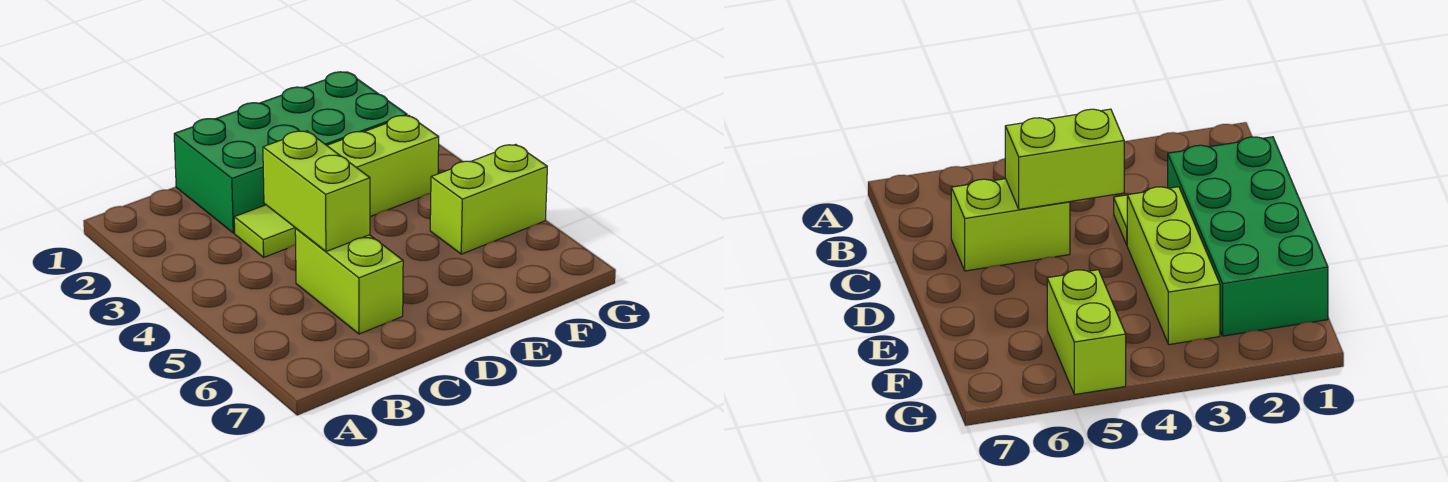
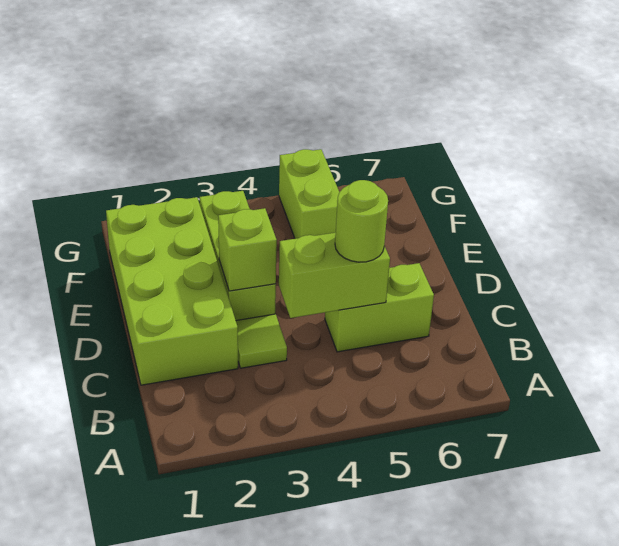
green 2x4 brick [174,72,407,233] -> lime 2x4 brick [106,197,238,385]
none -> lime 1x1 round brick [335,180,388,262]
none -> lime 1x1 brick [218,208,277,291]

